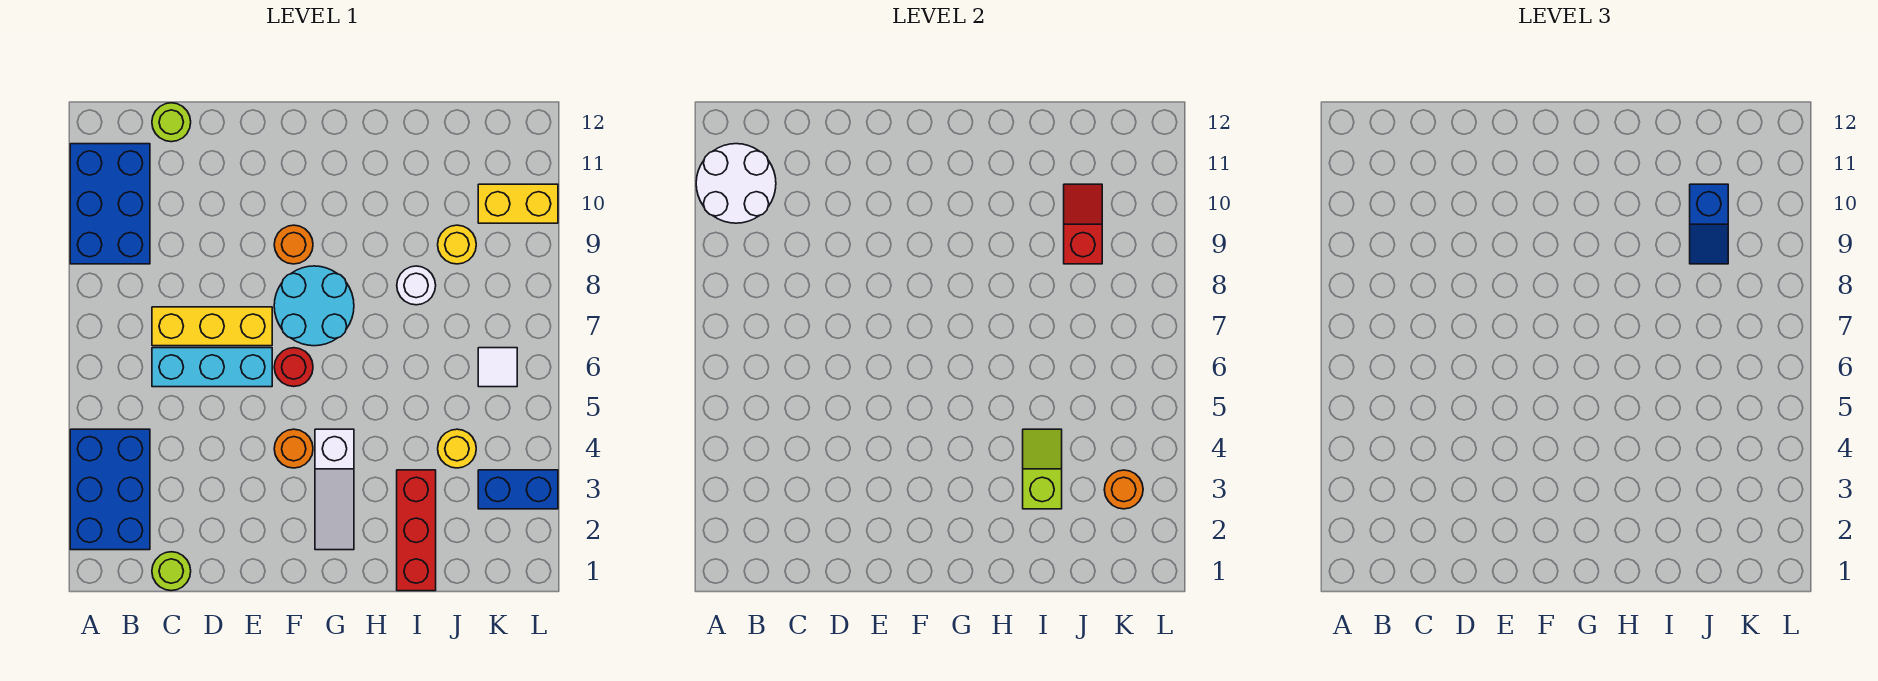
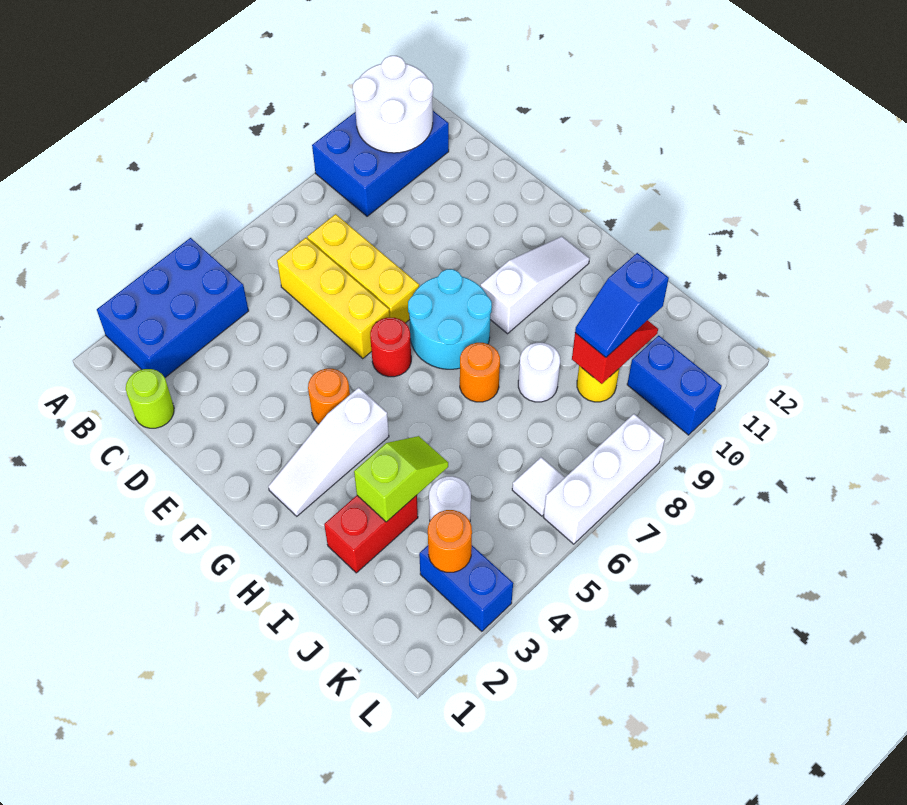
cyan 1x3 brick [152,348,272,387] -> yellow 1x3 brick [277,238,390,358]
lime 1x1 round brick [152,103,191,142] -> none
orange 1x1 round brick [274,225,313,264] -> orange 1x1 round brick moved to [460,343,500,402]
none -> white 1x3 slope [481,237,589,334]
red 1x3 brick [397,470,436,591] -> red 1x2 brick [324,495,418,573]
yellow 1x1 round brick [438,429,476,468] -> white 1x1 round brick [429,476,471,521]
yellow 1x2 brick [478,184,558,223] -> blue 1x2 brick [627,335,722,435]
none -> white 1x3 brick [544,414,665,544]

